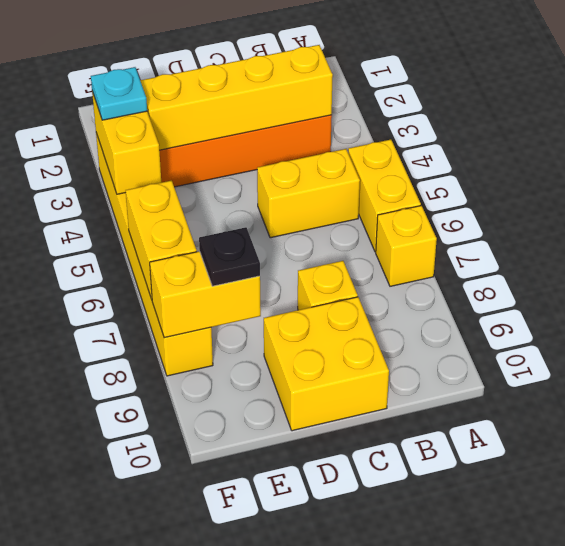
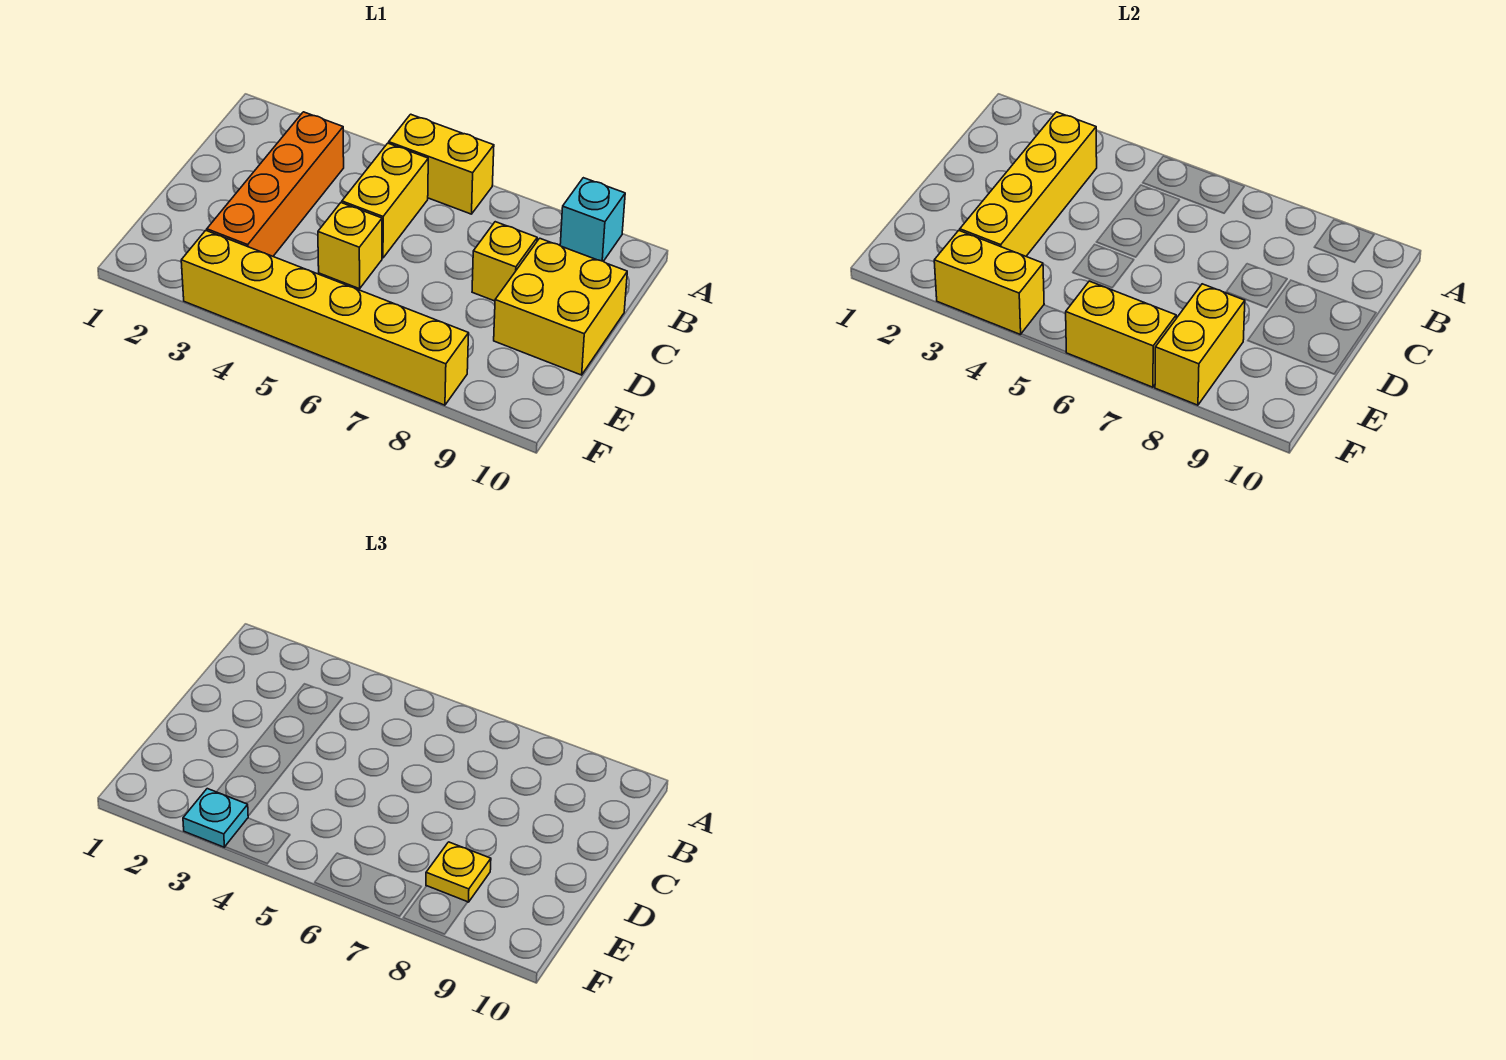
yellow 1x1 brick [376,206,437,286] -> yellow 1x1 brick moved to [318,203,382,289]
none -> cyan 1x1 brick [560,178,625,261]
black 1x1 plate [199,227,260,286] -> yellow 1x1 plate [426,842,491,902]

